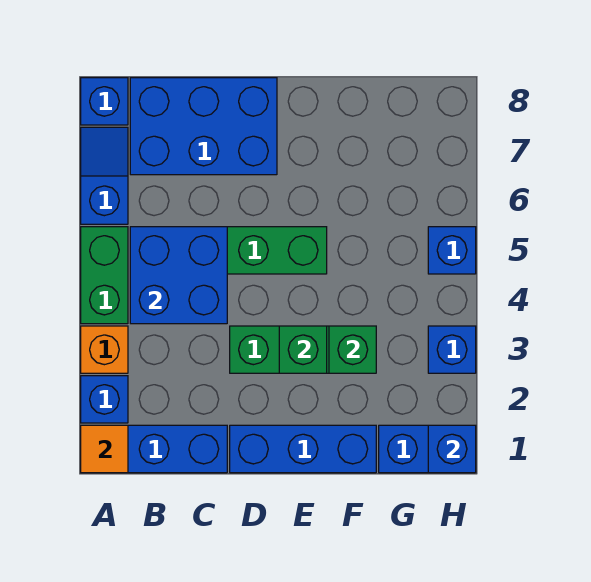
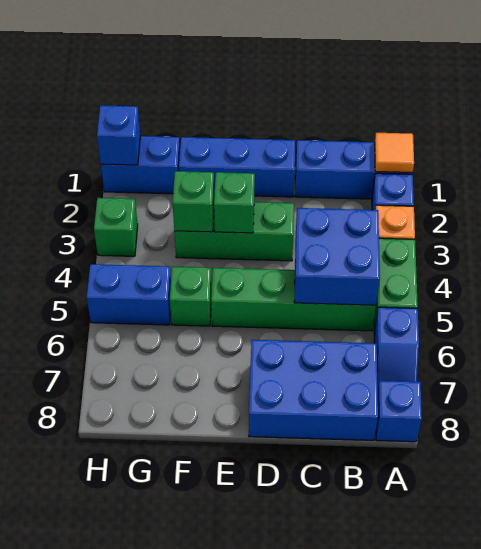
none -> green 1x1 brick [170,267,212,326]
blue 1x1 brick [428,326,476,373] -> green 1x1 brick [94,198,138,256]
blue 1x1 brick [428,227,476,274] -> blue 1x2 brick [87,264,171,325]

